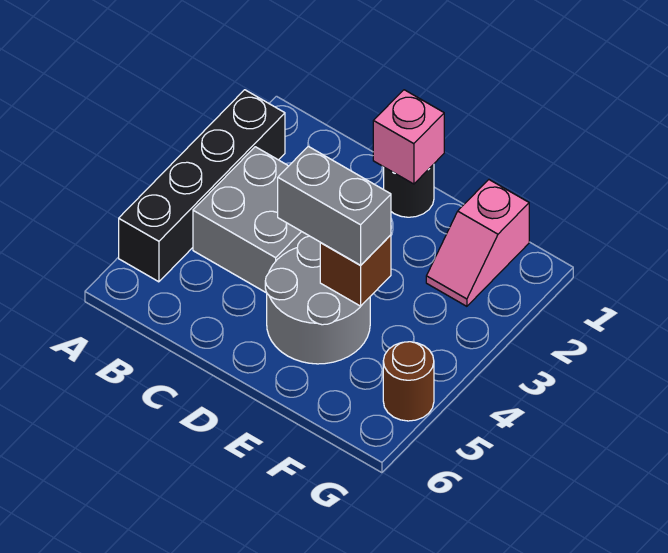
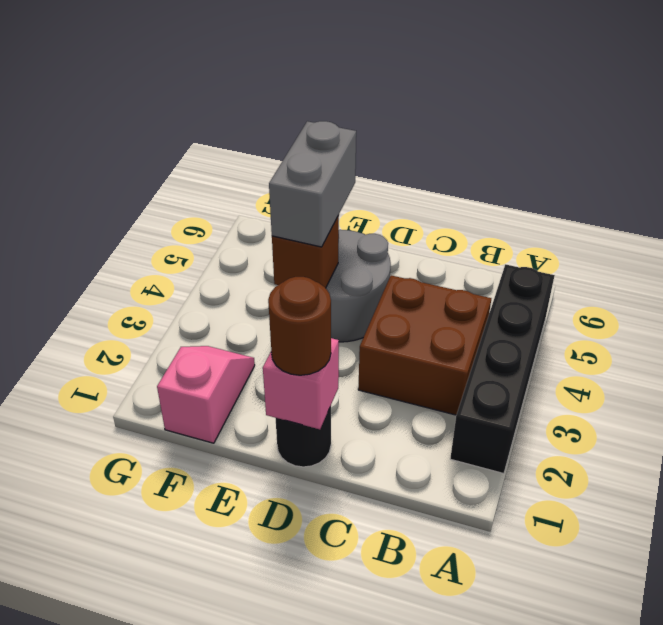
grey 2x2 brick [193,147,309,293] -> brown 2x2 brick [358,275,491,415]
grey 1x2 brick [278,146,391,265] -> grey 1x2 brick turned to [269,121,356,247]
brown 1x1 round brick [383,342,434,421] -> brown 1x1 round brick moved to [268,277,331,375]

